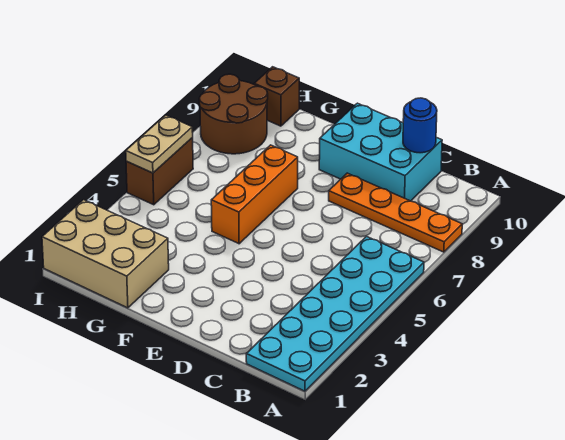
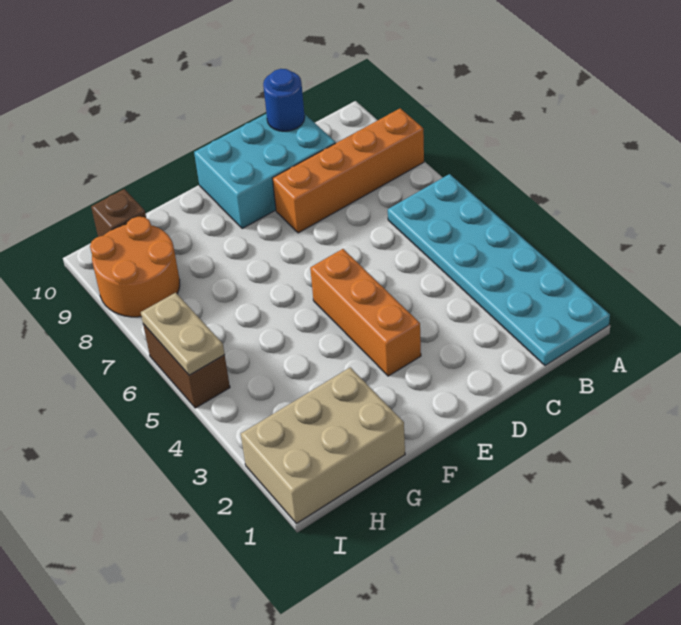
orange 1x4 plate [329,173,462,252] -> orange 1x4 brick [272,108,424,233]
orange 1x3 brick [211,145,298,244] -> orange 1x3 brick moved to [310,249,421,376]
brown 2x2 round brick [199,74,268,154] -> orange 2x2 round brick [90,217,180,317]

